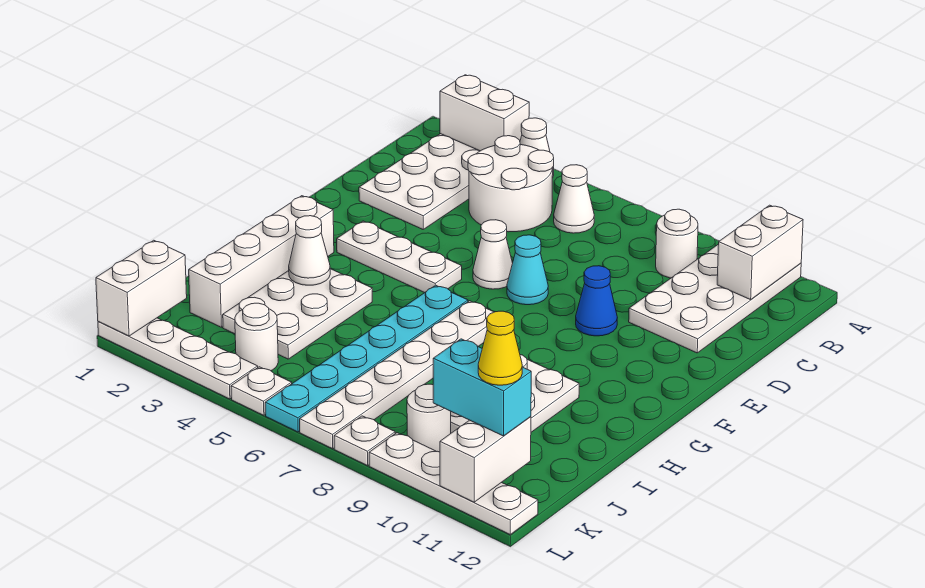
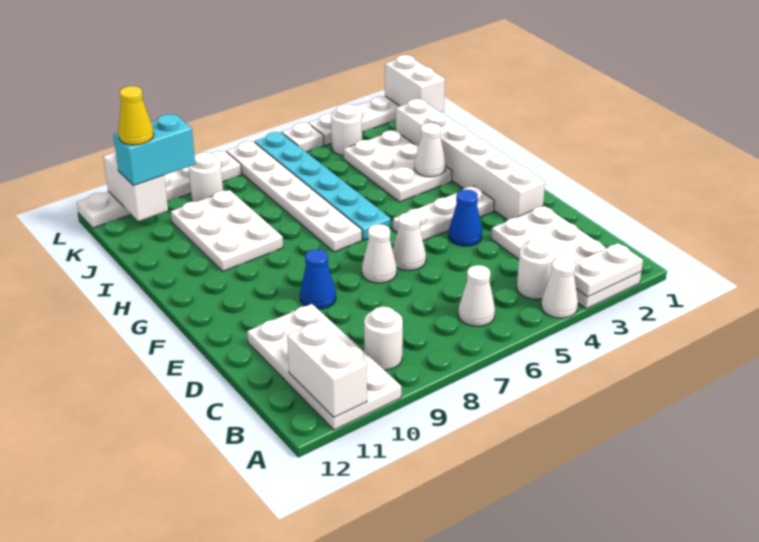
white 1x2 brick [440,75,529,151] -> white 1x2 plate [574,243,643,297]
white 2x2 round brick [468,136,554,232] -> white 1x1 round brick [517,239,556,299]
none -> blue 1x1 cone [449,189,482,246]
cyan 1x1 cone [507,235,548,305] -> white 1x1 cone [362,224,397,283]
white 1x4 brick [189,196,334,327] -> white 1x6 brick [396,99,545,220]

